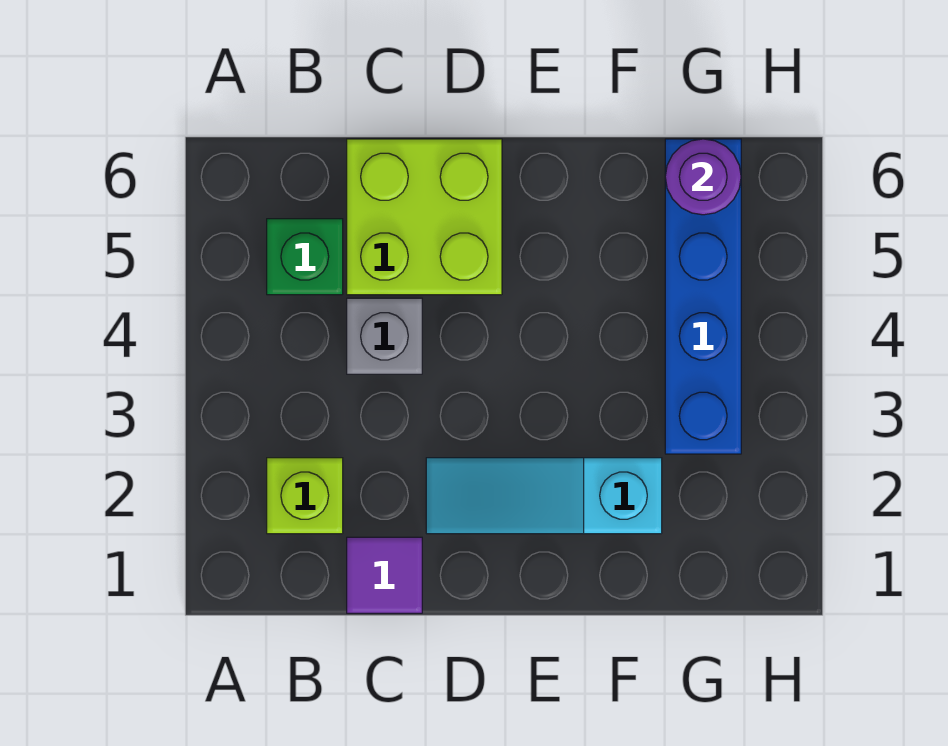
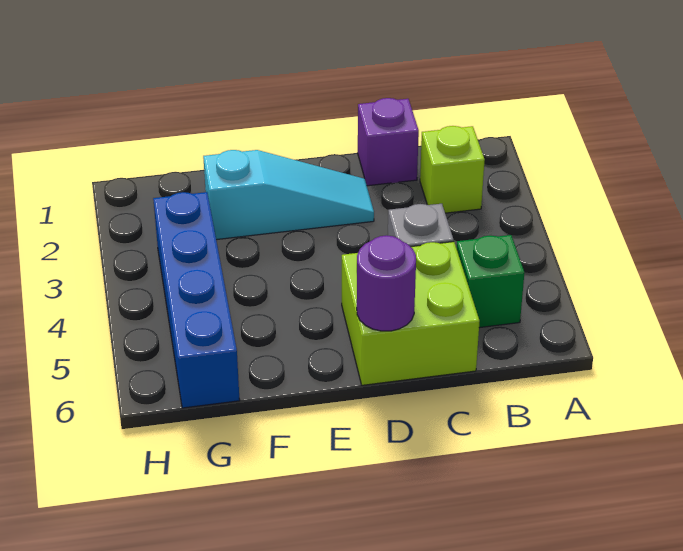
purple 1x1 tile [347,537,422,613] -> purple 1x1 brick [358,98,419,186]
purple 1x1 round brick [665,139,741,215] -> purple 1x1 round brick moved to [357,235,416,331]

